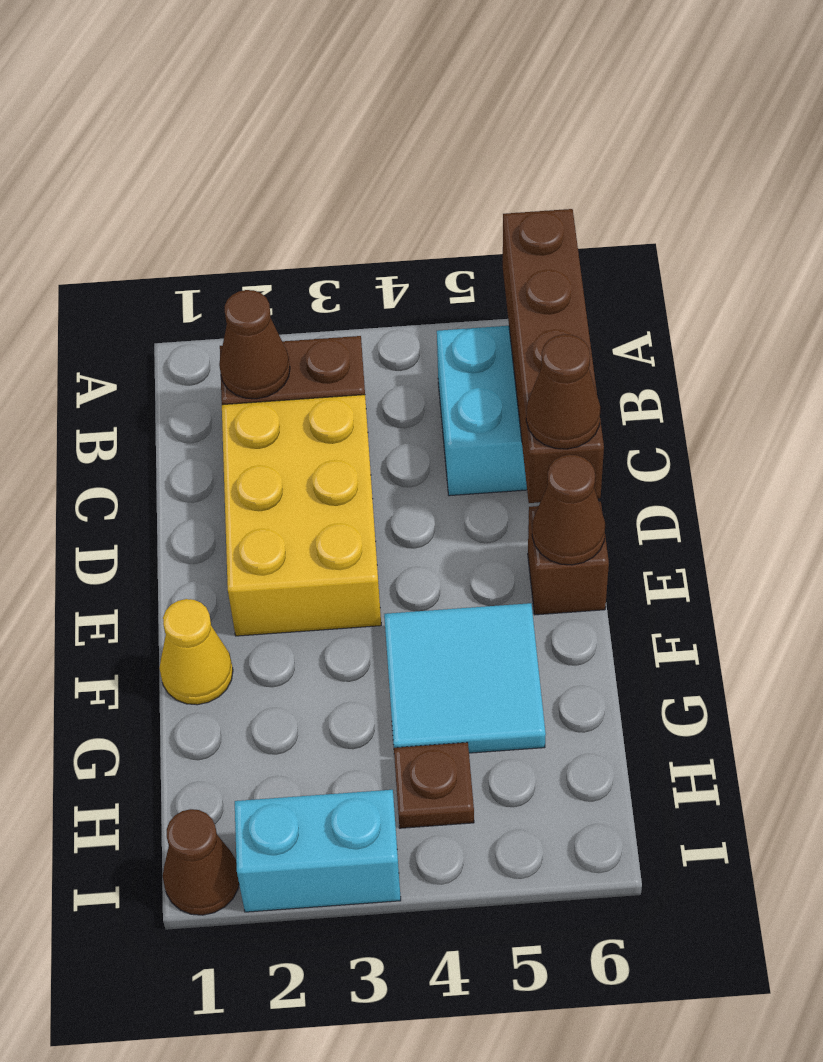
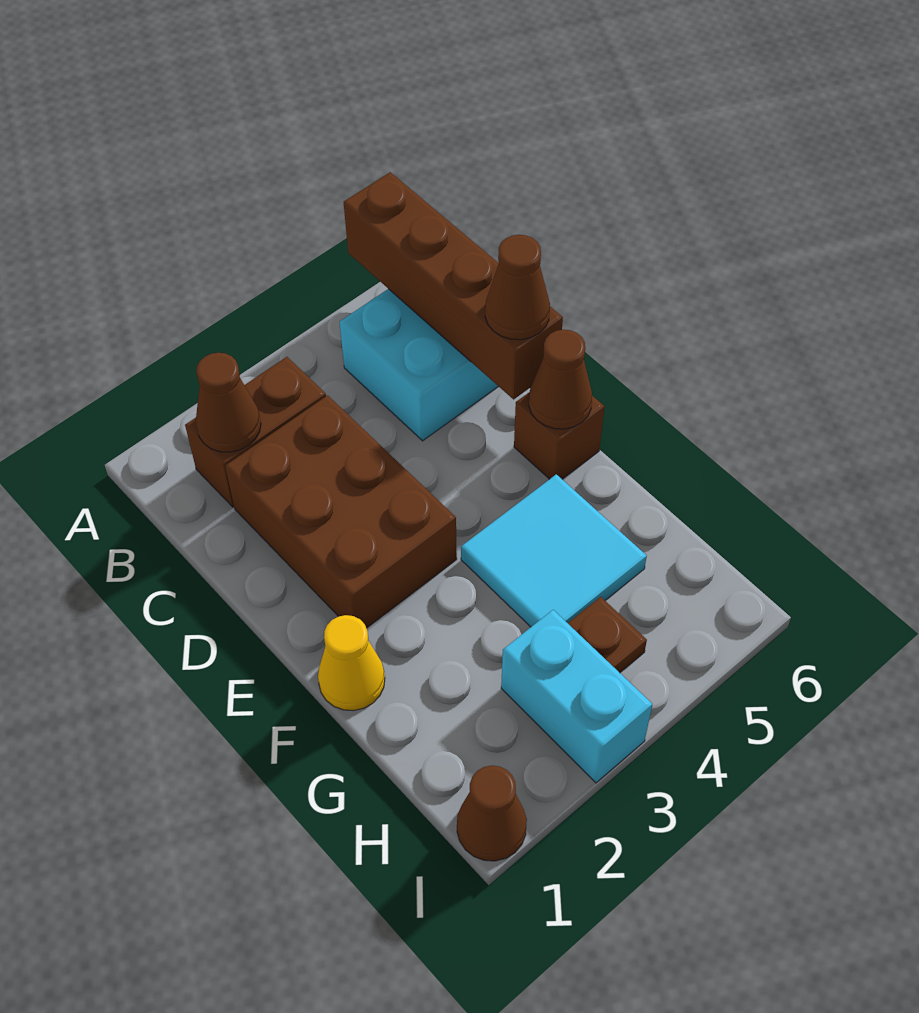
yellow 2x3 brick [222,395,381,636] -> brown 2x3 brick [225,395,457,628]
cyan 1x2 brick [235,790,401,912] -> cyan 1x2 brick turned to [501,610,652,783]

